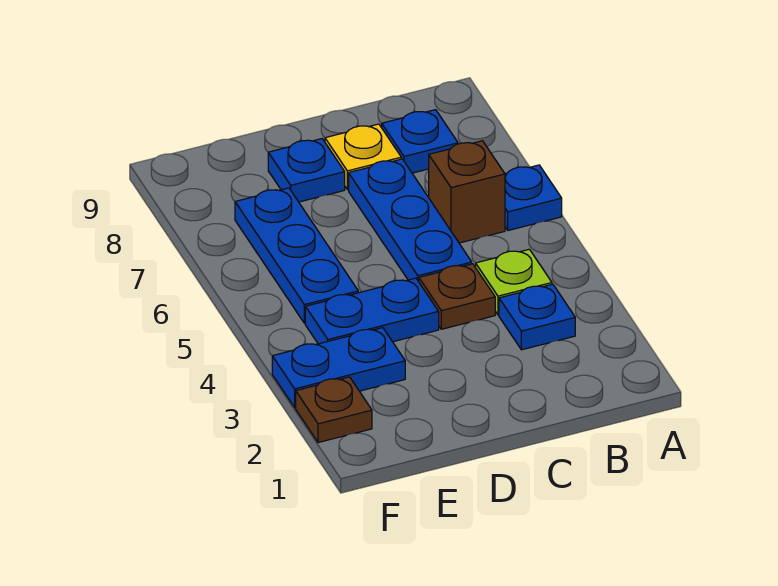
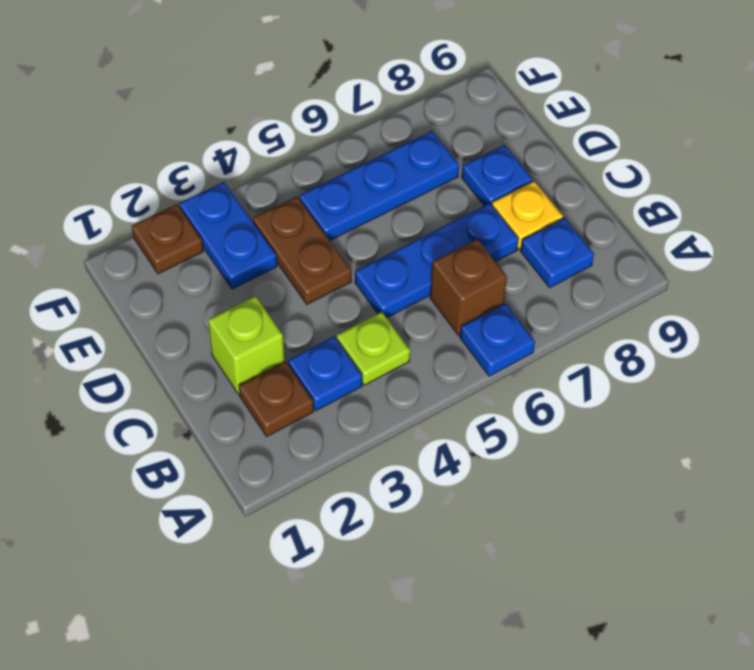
none -> lime 1x1 brick [208,296,284,394]
brown 1x1 plate [419,264,495,329] -> brown 1x1 plate moved to [239,361,314,436]
blue 1x2 plate [305,278,439,344] -> brown 1x2 plate [253,196,351,304]

